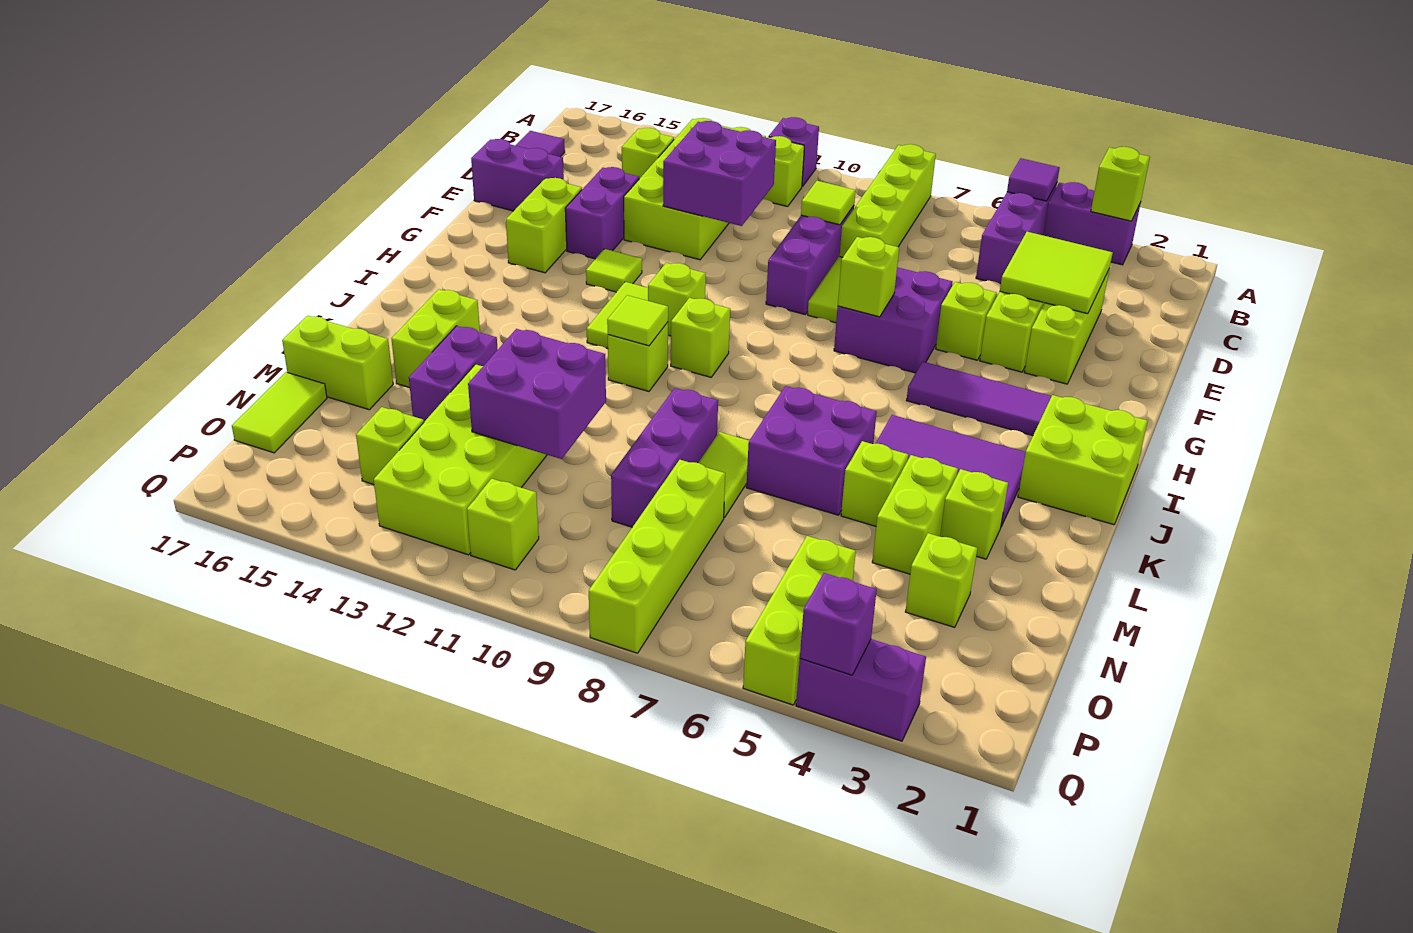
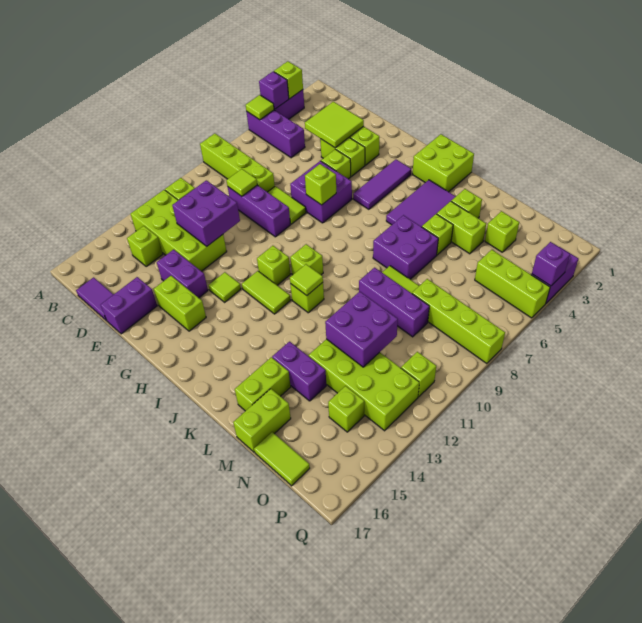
purple 1x1 tile [1007,158,1060,201] -> lime 1x1 tile [246,95,274,120]
purple 1x1 brick [769,117,819,187] -> purple 1x1 brick moved to [259,72,289,109]
lime 1x2 brick [391,289,480,388] -> lime 1x2 brick turned to [235,357,291,411]

